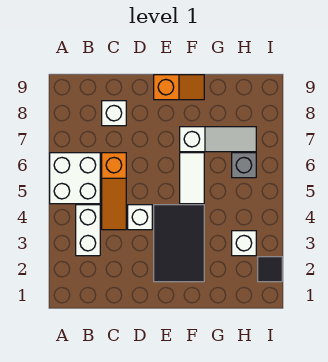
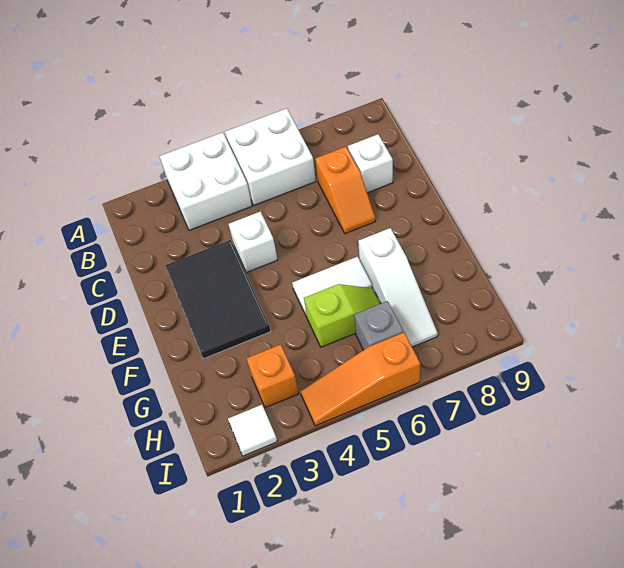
white 1x2 brick [76,205,100,256] -> white 2x2 brick [159,132,252,230]
orange 1x3 slope [102,153,126,230] -> orange 1x3 slope moved to [301,332,420,426]
black 2x3 tile [154,205,204,282] -> black 2x3 tile turned to [165,240,271,359]
orange 1x2 slope [154,75,204,100] -> orange 1x2 slope moved to [315,147,375,234]
none -> lime 1x2 slope [304,284,381,347]
white 1x1 brick [232,231,256,256] -> orange 1x1 brick [246,344,299,408]
black 1x1 tile [258,257,282,282] -> white 1x1 tile [228,405,277,456]

